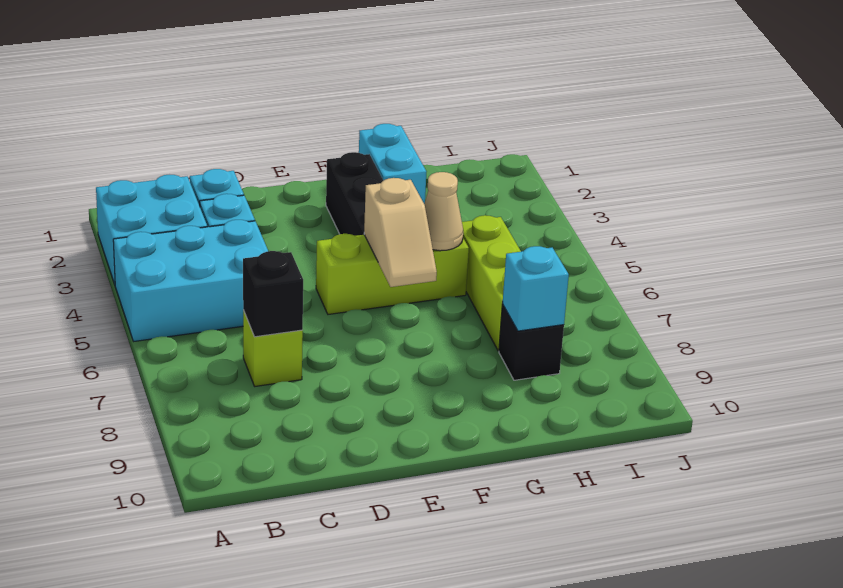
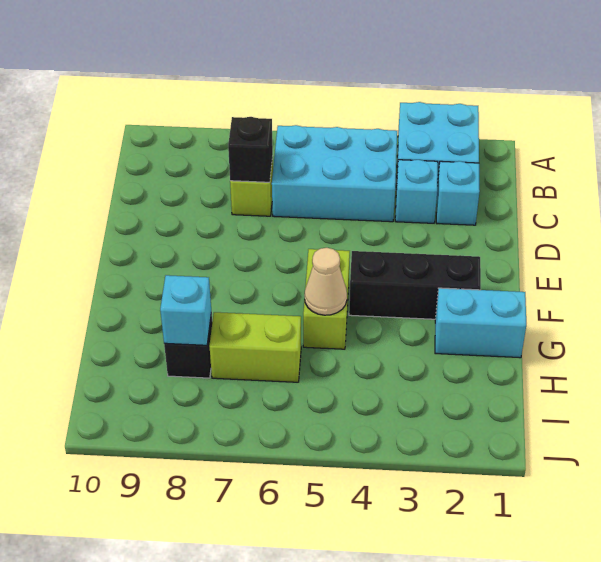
cyan 2x3 brick [113,220,268,341] -> cyan 2x3 brick turned to [272,125,397,222]
lime 1x3 brick [316,234,469,314] -> lime 1x2 brick [303,249,350,349]
tan 1x2 slope [364,178,437,287] -> none
lime 1x3 brick [462,215,521,351] -> lime 1x2 brick [209,312,301,382]

